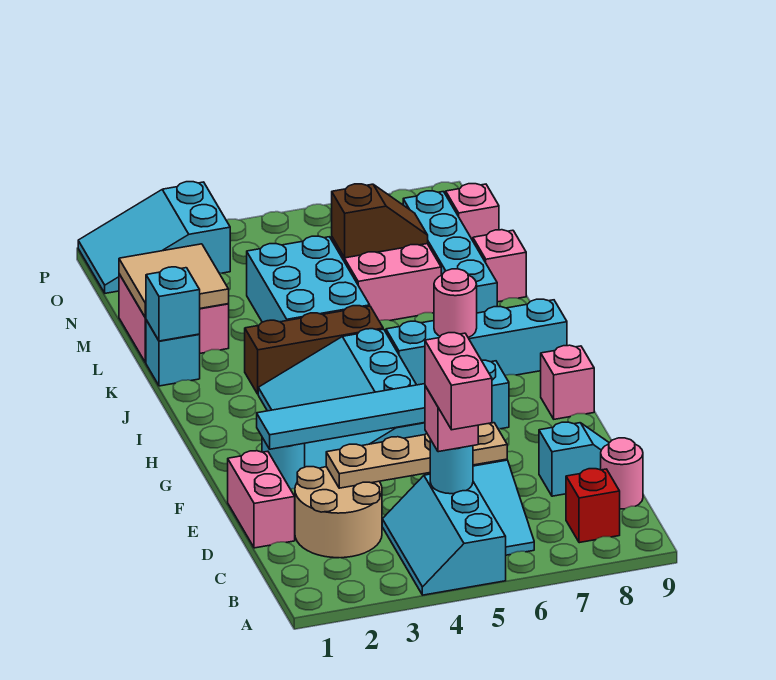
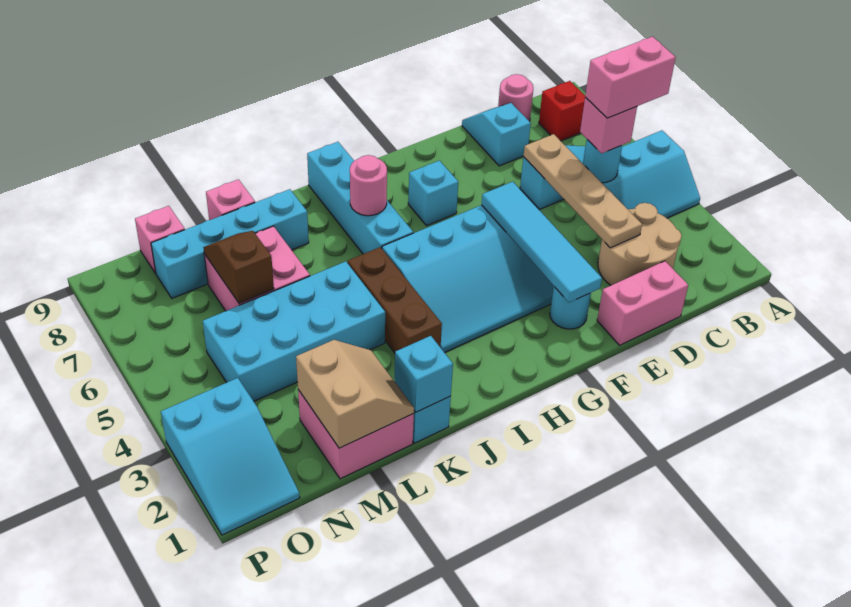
pink 1x1 brick [541,345,594,419] -> none
cyan 2x3 brick [247,236,370,322] -> cyan 2x4 brick [203,261,385,401]
tan 2x2 tile [119,244,229,318] -> tan 2x2 slope [296,340,414,448]

